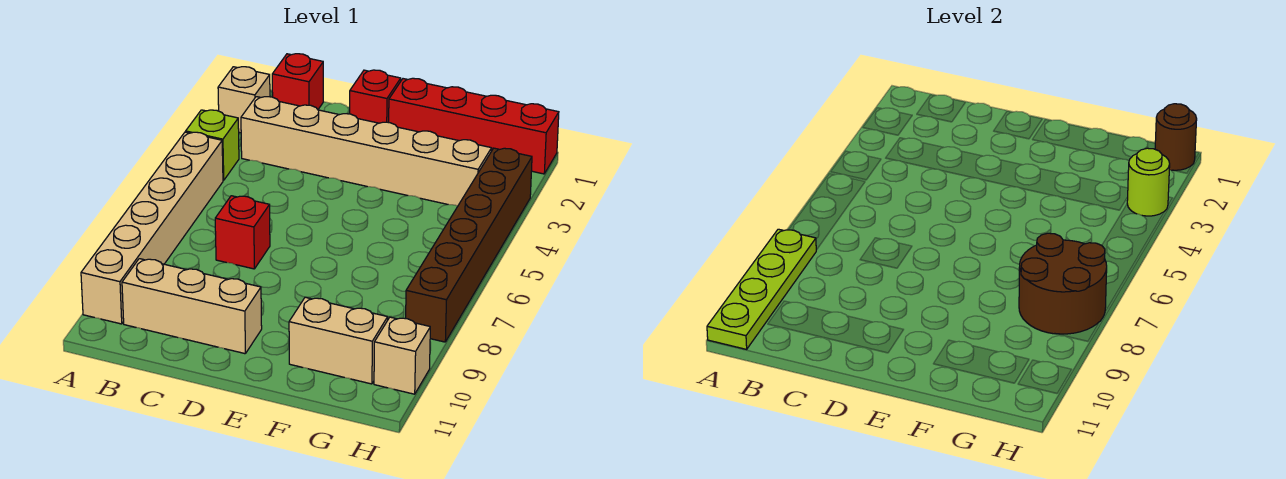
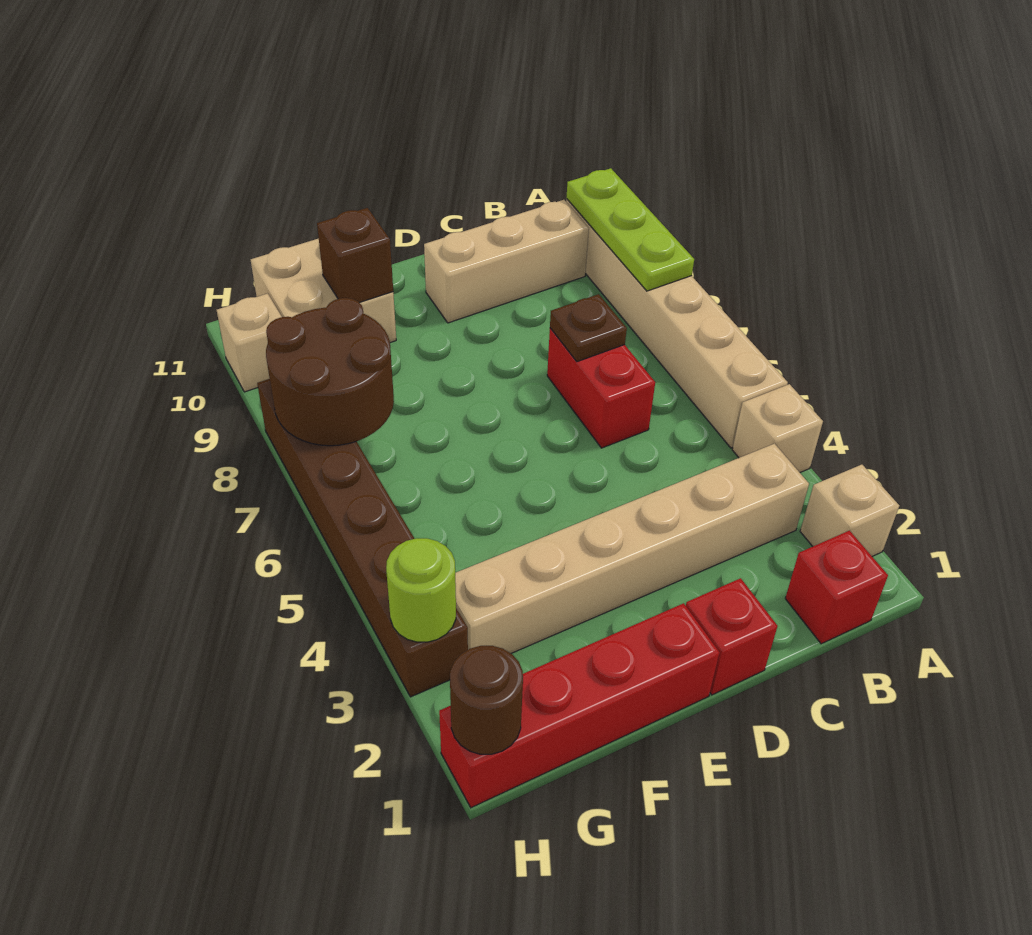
lime 1x1 brick [186,110,239,180] -> tan 1x1 brick [732,384,823,472]
lime 1x4 plate [707,229,816,349] -> lime 1x3 plate [567,168,694,291]
red 1x1 brick [215,196,270,269] -> red 1x2 brick [547,328,655,448]
none -> brown 1x1 plate [550,294,627,362]
tan 1x2 brick [289,297,388,384] -> tan 2x2 brick [251,238,396,343]
none -> brown 1x1 brick [317,208,393,303]

